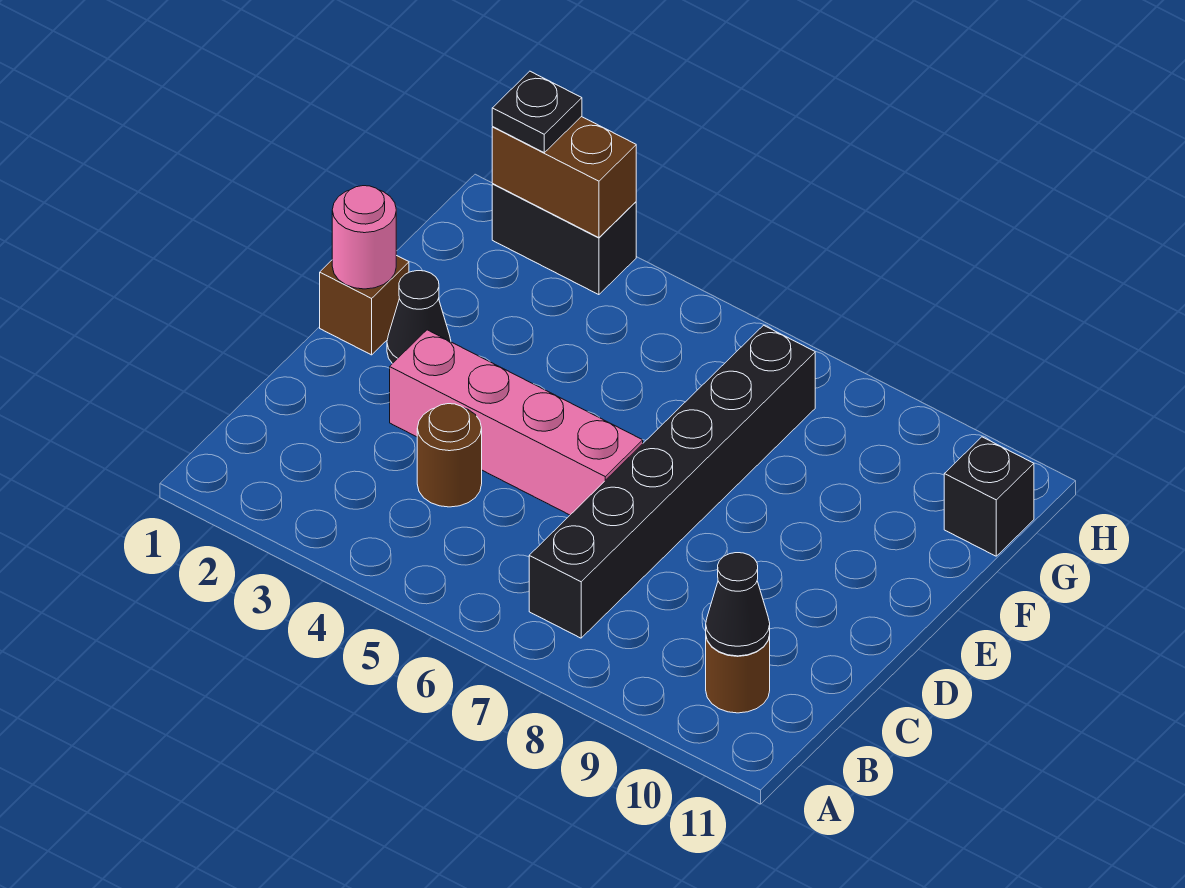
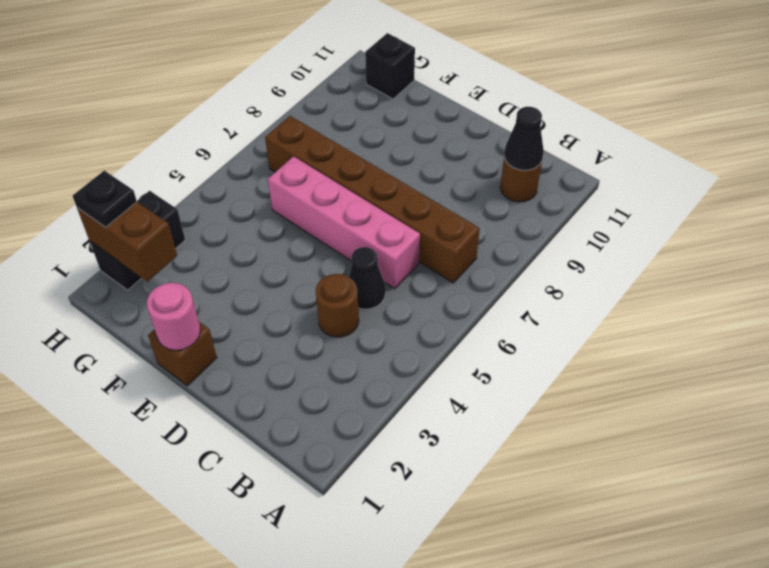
black 1x6 brick [529,325,815,638] -> brown 1x6 brick [265,116,480,283]
pink 1x4 brick [390,330,643,515] -> pink 1x4 brick turned to [268,156,420,289]
black 1x1 cone [387,271,451,364] -> black 1x1 cone moved to [349,247,386,309]
brown 1x2 brick [492,116,636,238] -> brown 1x2 brick turned to [77,202,177,282]

